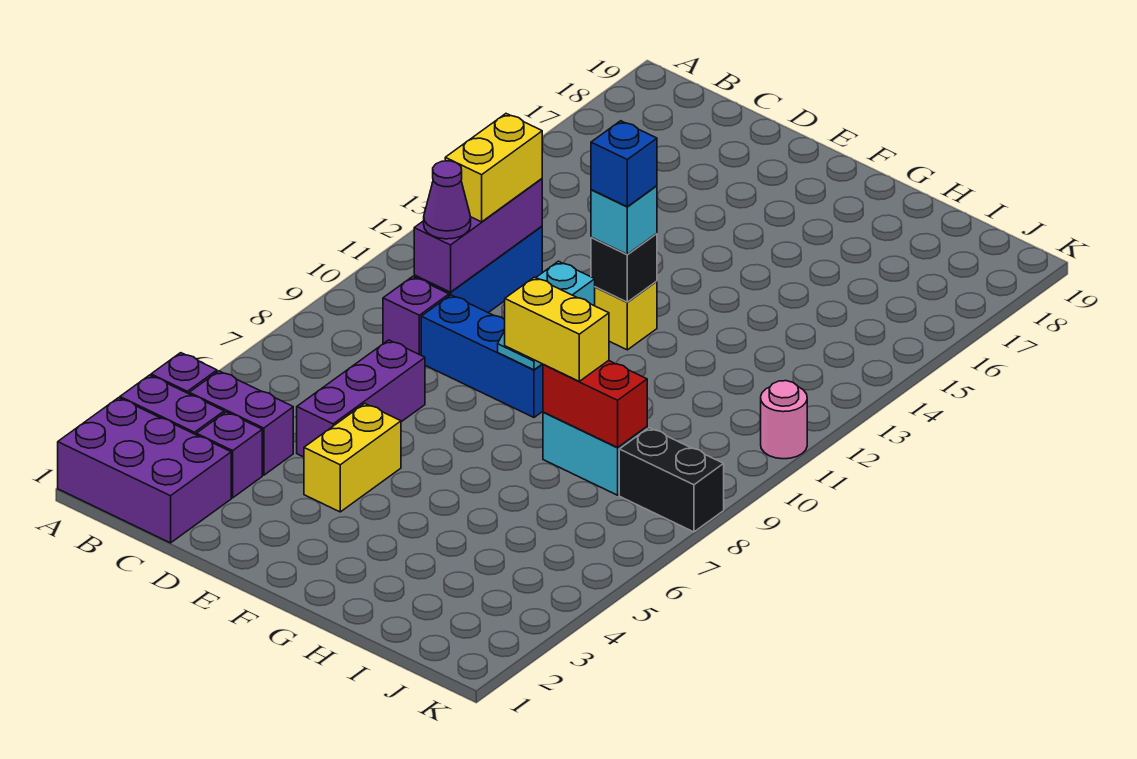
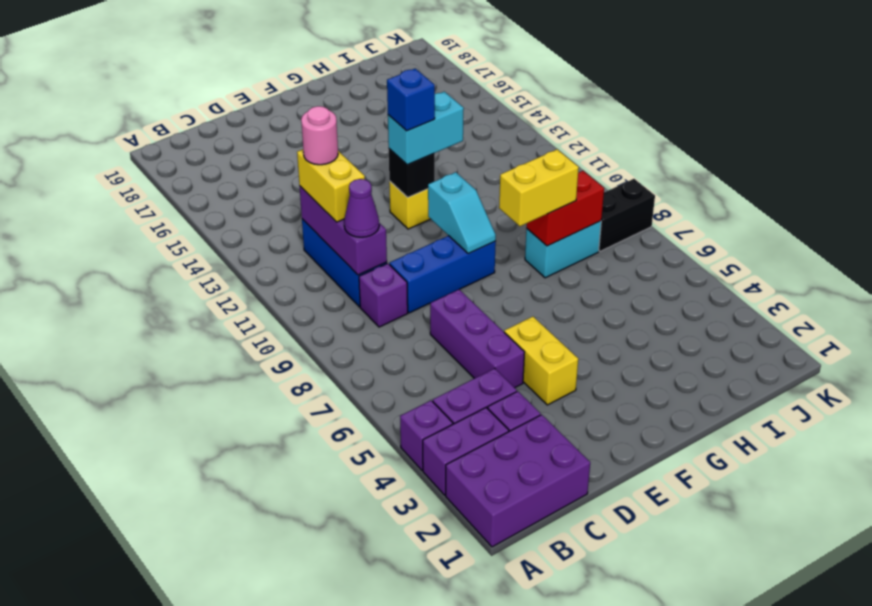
cyan 1x1 brick [591,186,657,255] -> cyan 1x2 brick [388,92,464,165]
pink 1x1 round brick [761,381,807,459] -> pink 1x1 round brick moved to [301,106,338,165]

